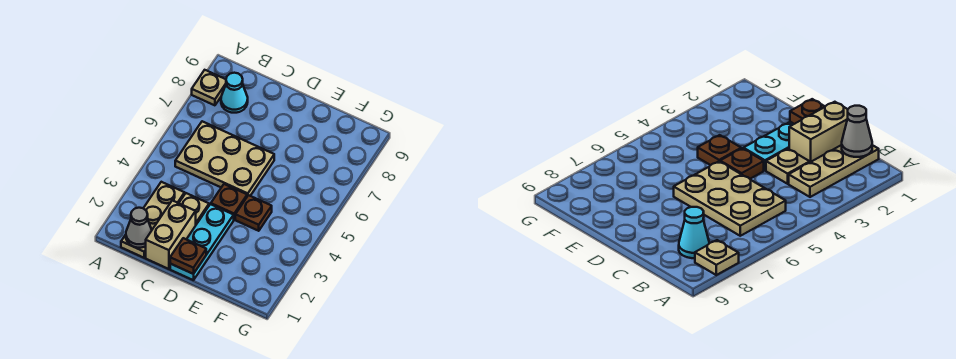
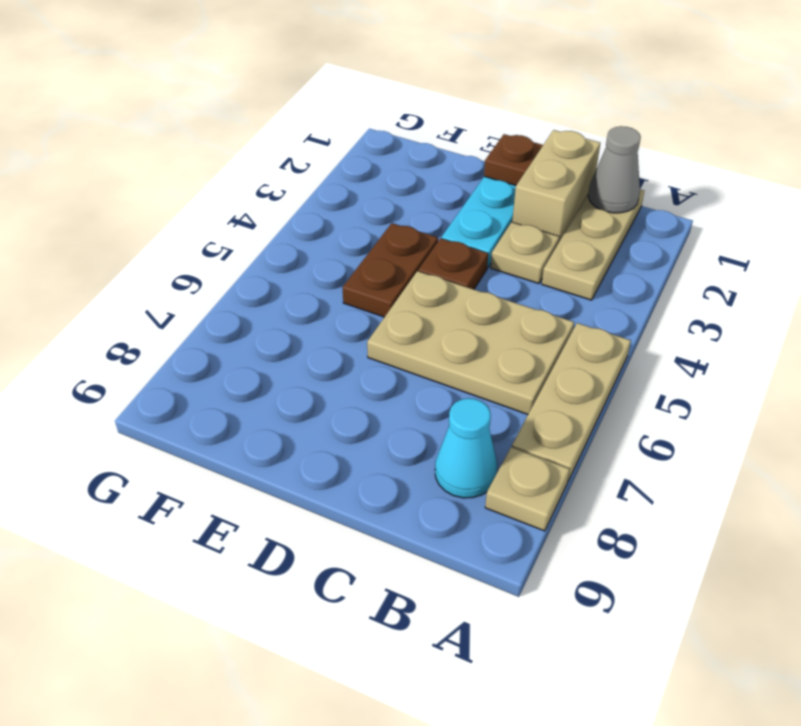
none -> tan 1x3 plate [512,323,631,482]
brown 1x1 plate [235,195,272,231] -> brown 1x2 plate [343,223,438,317]

